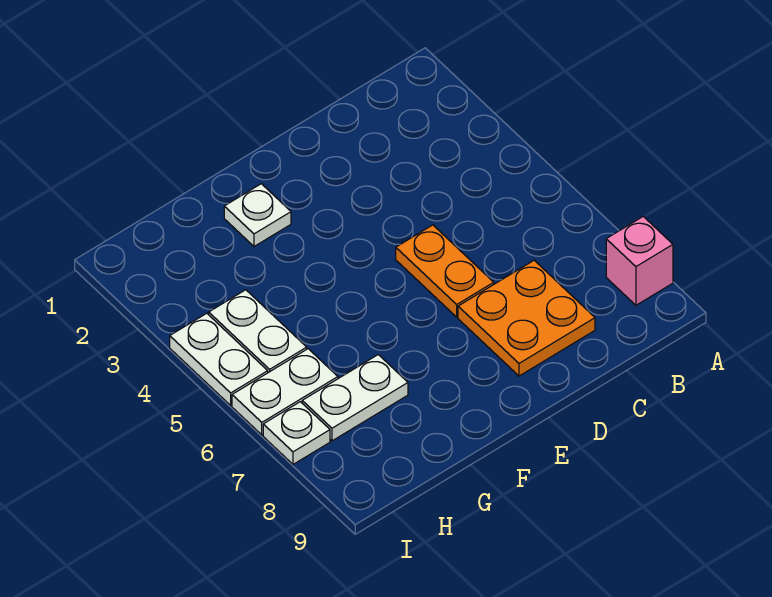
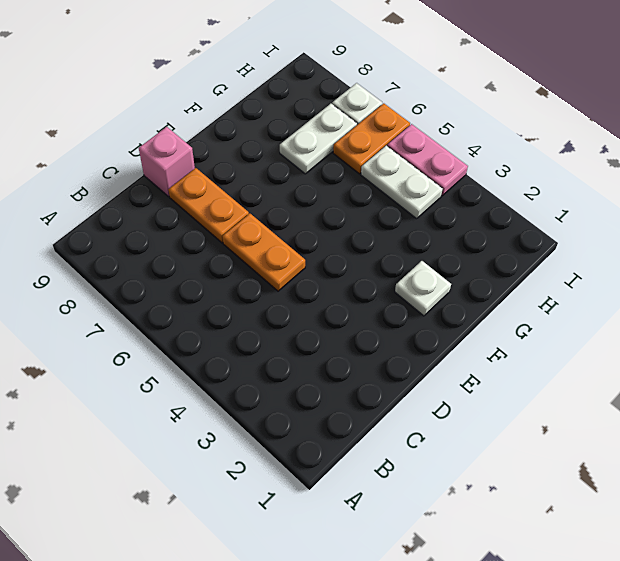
pink 1x1 brick [606,216,673,305] -> pink 1x1 brick moved to [139,127,195,197]
orange 2x2 plate [458,260,595,376] -> orange 1x2 plate [168,168,249,243]
white 1x2 plate [232,349,338,435] -> orange 1x2 plate [333,103,410,174]
white 1x2 plate [170,313,268,405] -> pink 1x2 plate [387,124,468,196]

